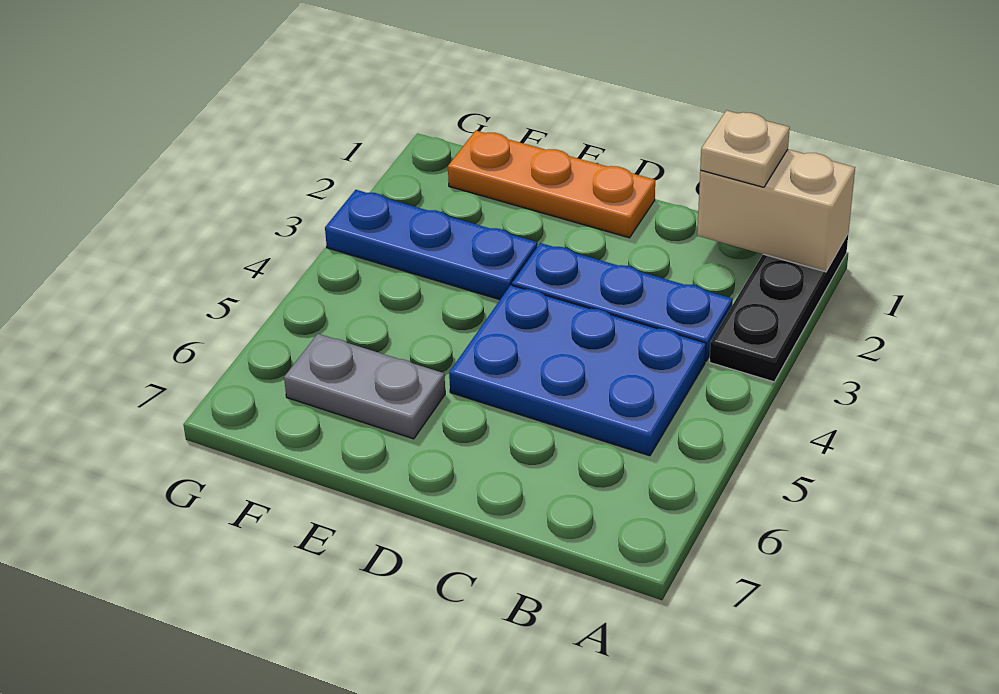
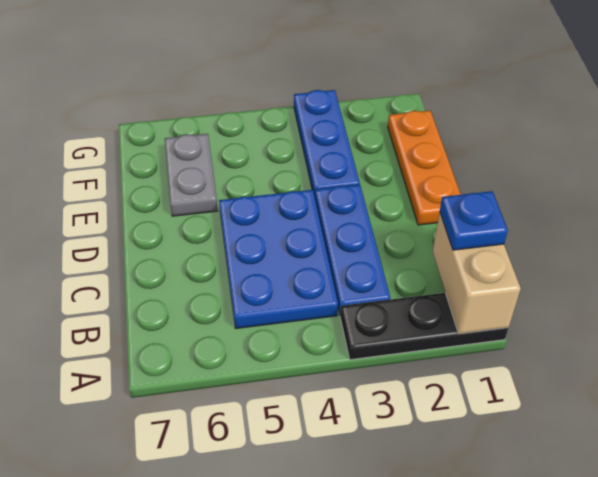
tan 1x1 plate [700,110,790,187] -> blue 1x1 plate [440,191,508,250]

